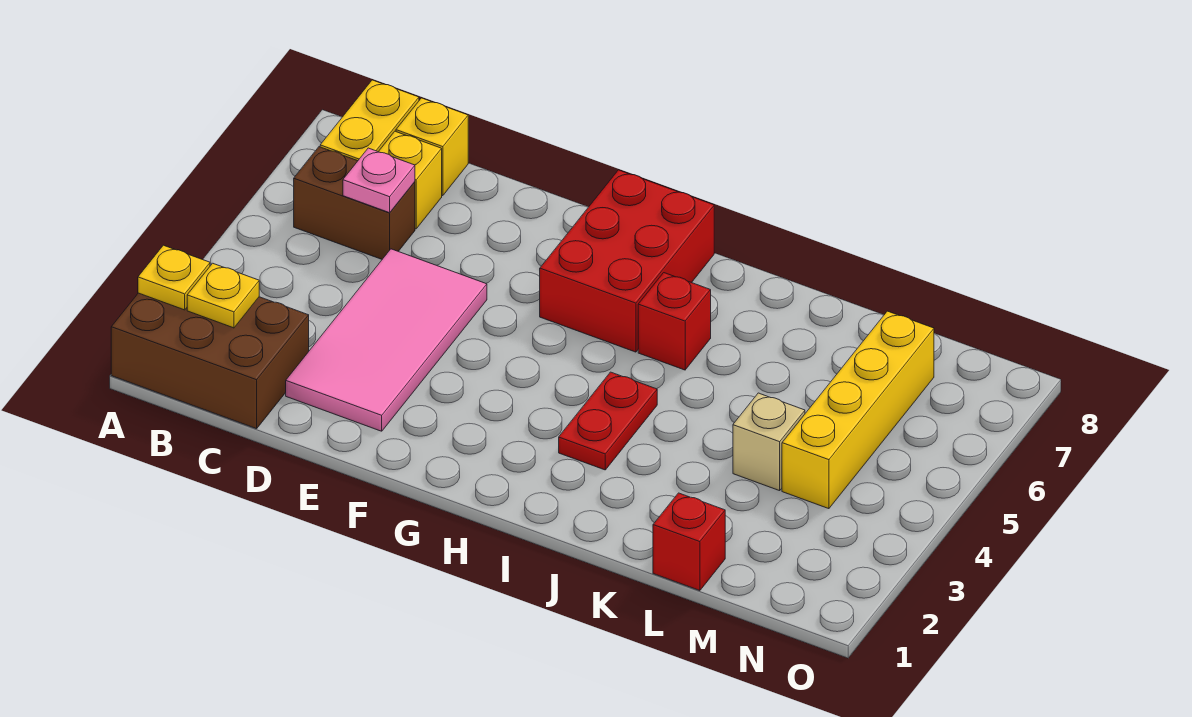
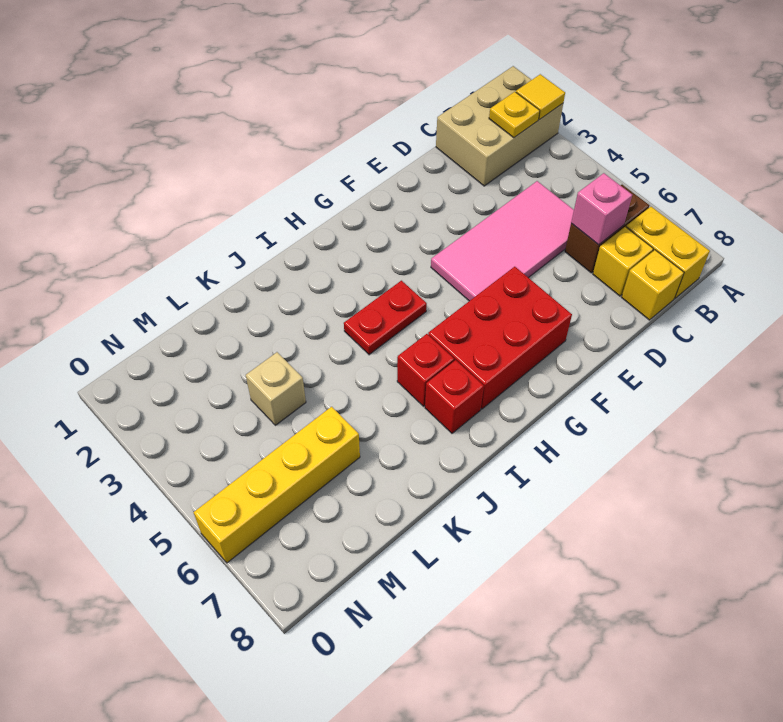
brown 2x3 brick [111,293,309,429] -> tan 2x3 brick [436,66,563,186]
yellow 1x1 plate [138,245,210,310] -> yellow 1x1 tile [516,74,565,120]
pink 1x1 plate [343,148,415,213] -> pink 1x1 brick [571,173,632,245]
pink 2x4 tile [286,249,487,431] -> pink 2x4 tile turned to [431,181,574,301]
red 2x3 brick [540,170,714,352] -> red 2x3 brick turned to [428,267,572,409]
red 1x2 plate [559,372,657,470] -> red 1x2 plate turned to [344,281,427,355]
red 1x1 brick [653,493,725,591] -> red 1x1 brick moved to [425,360,484,433]
yellow 1x4 brick [782,311,934,509] -> yellow 1x4 brick turned to [193,407,360,563]

